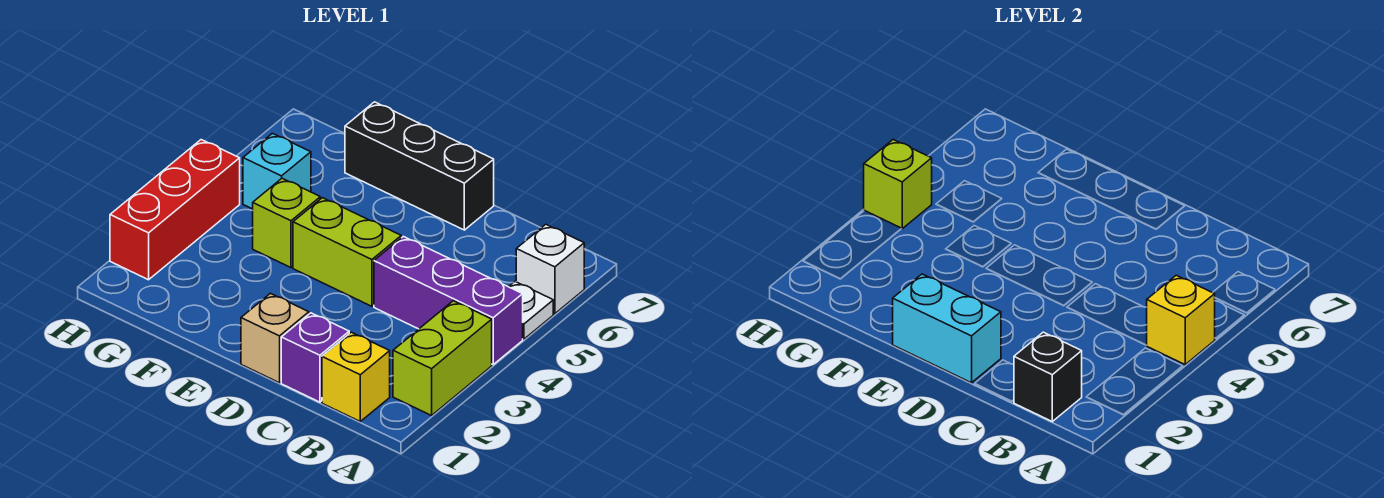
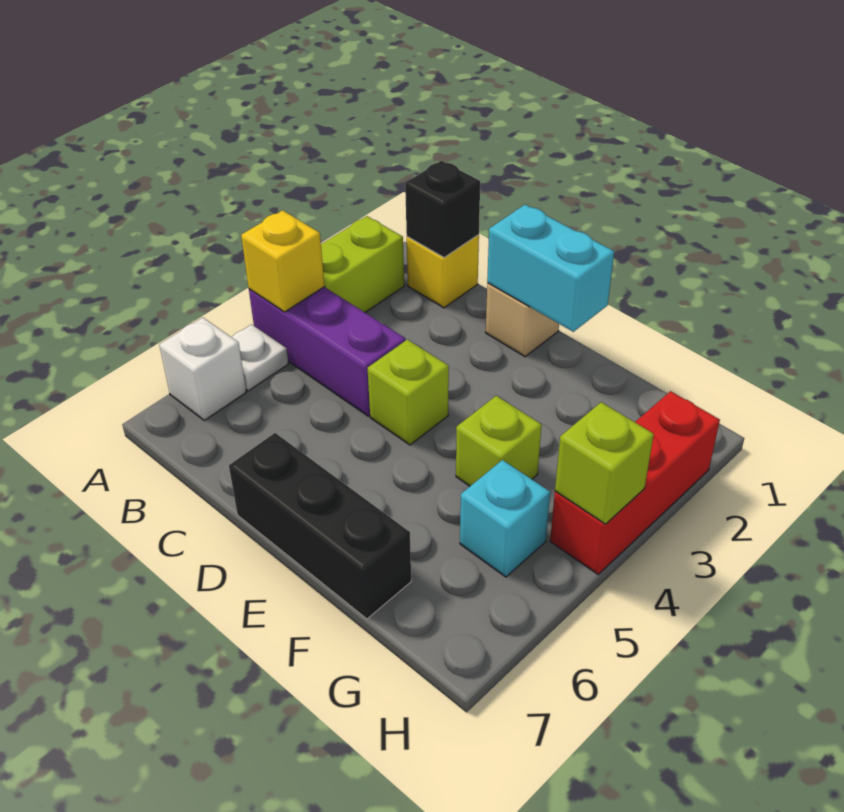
purple 1x1 brick [281,313,349,402] -> none
lime 1x2 brick [293,198,401,306] -> lime 1x1 brick [368,340,449,445]

